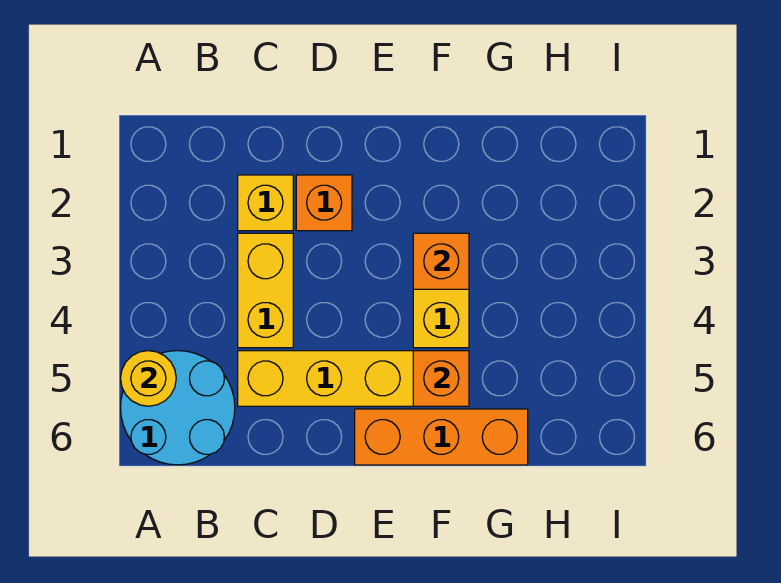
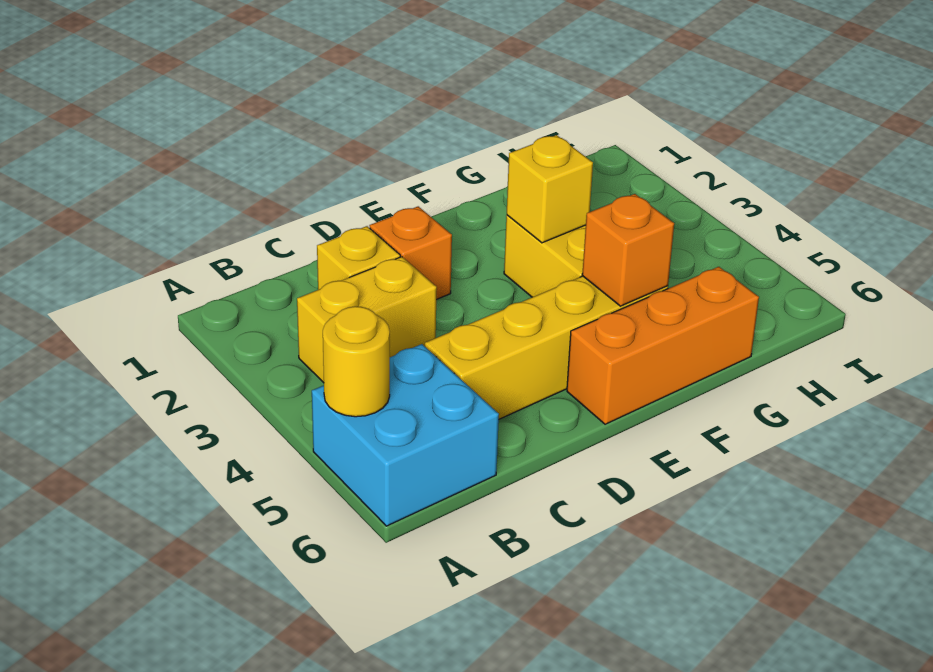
cyan 2x2 round brick [121,351,235,465] -> cyan 2x2 brick [312,344,499,526]
yellow 1x2 brick [238,233,293,348] -> yellow 1x2 brick turned to [297,257,437,383]
orange 1x1 brick [413,233,469,289] -> yellow 1x1 brick [507,135,593,243]

